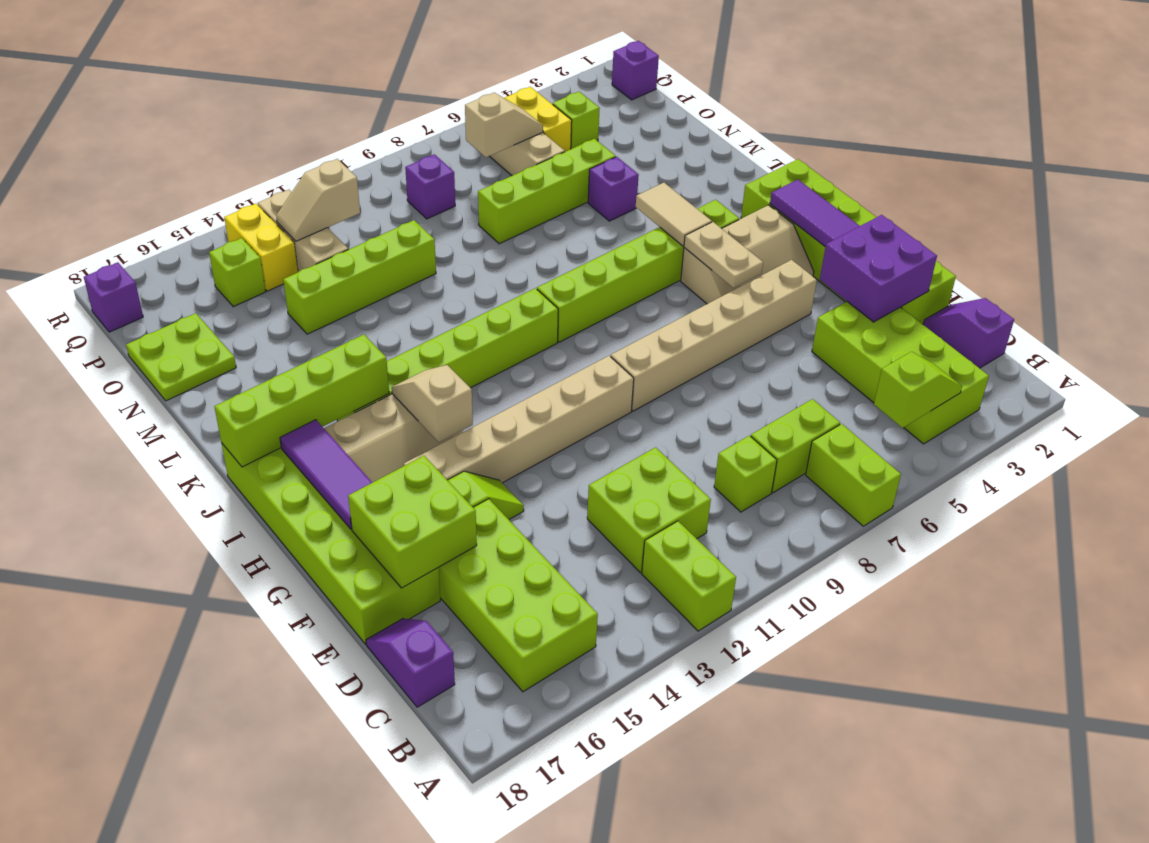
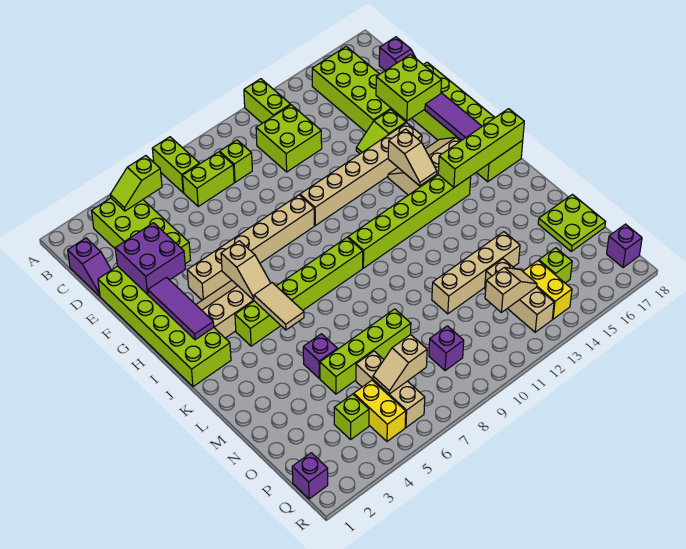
tan 1x2 plate [684,222,763,288] -> tan 1x2 slope [221,241,271,300]
lime 1x4 brick [283,220,436,334] -> tan 1x4 brick [432,232,520,314]

